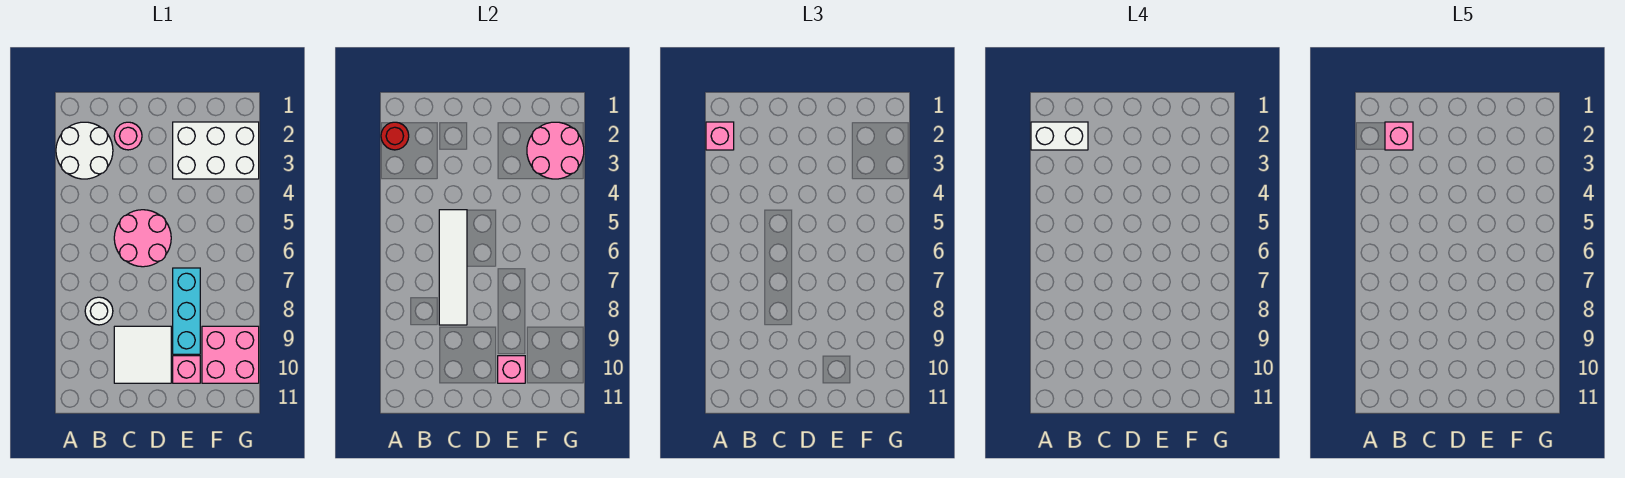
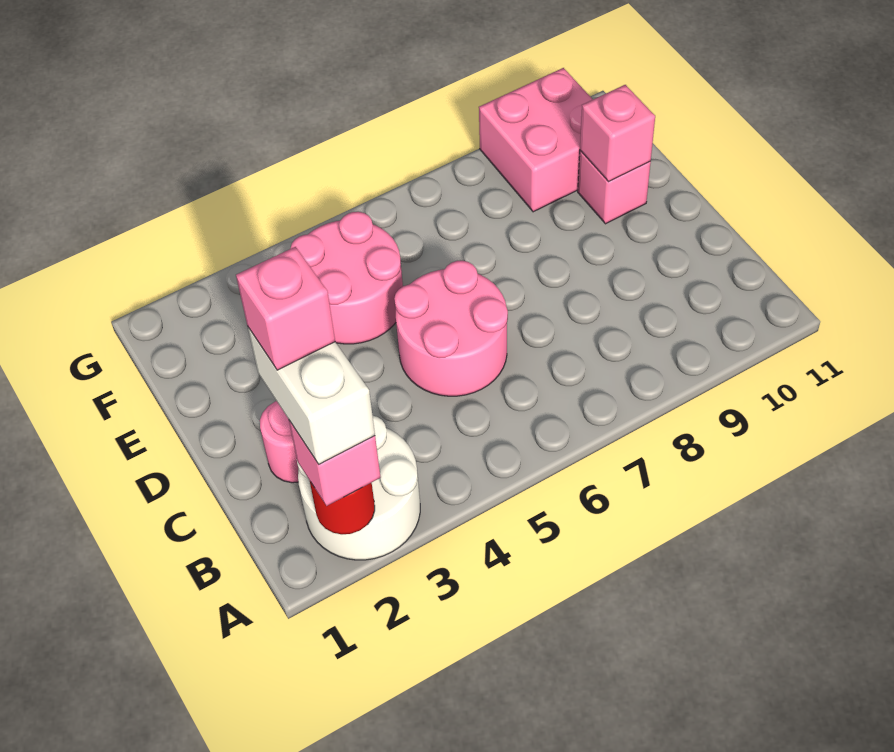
white 1x1 round brick [85,297,113,325] -> none
white 1x4 tile [439,210,467,325] -> none
white 2x2 tile [114,326,171,383] -> none
white 2x3 brick [173,122,259,179] -> none
cyan 1x3 brick [173,268,200,354] -> none
pink 2x2 round brick [527,122,584,179] -> pink 2x2 round brick moved to [291,212,403,344]

